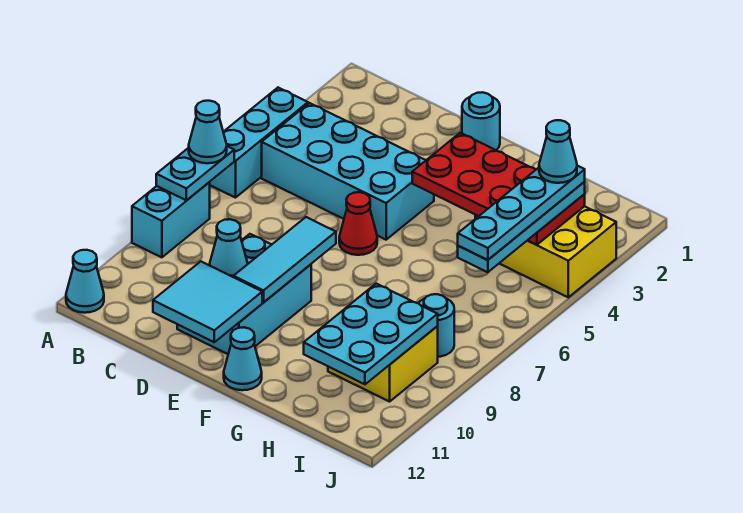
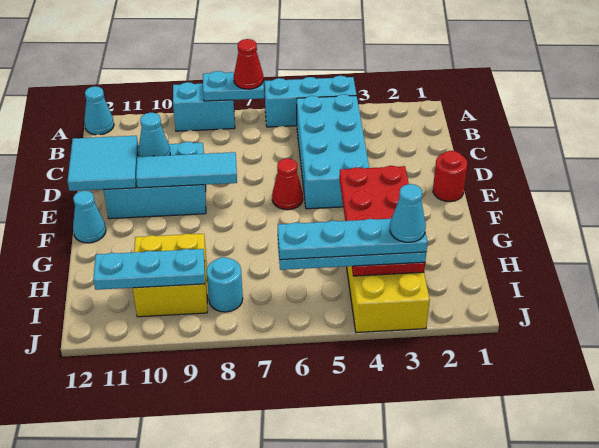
cyan 1x1 cone [189,101,227,163] -> red 1x1 cone [234,39,263,89]
cyan 1x1 round brick [462,92,500,150] -> red 1x1 round brick [433,151,467,202]
cyan 2x3 plate [304,284,438,384] -> cyan 1x3 plate [93,249,205,290]

